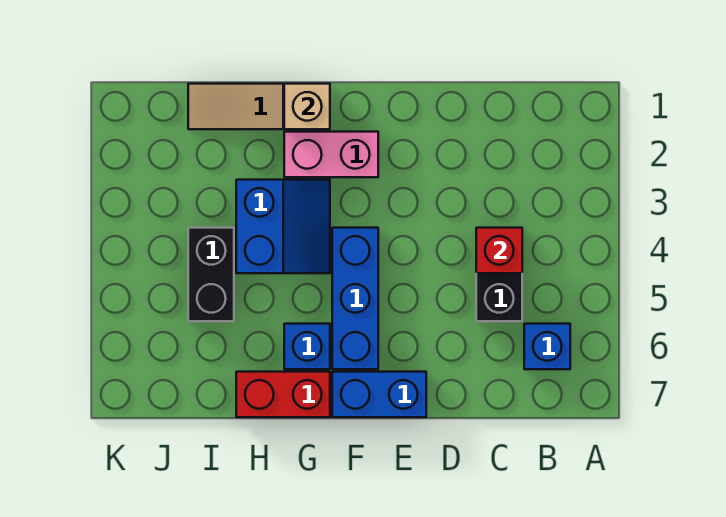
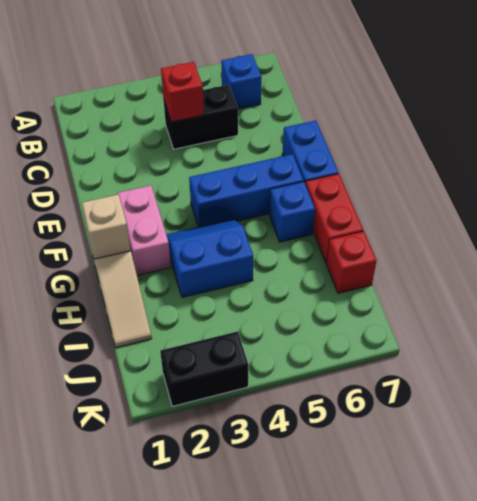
black 1x2 brick [188,228,234,321] -> black 1x2 brick moved to [160,331,248,406]
none -> red 1x1 brick [326,231,377,293]

